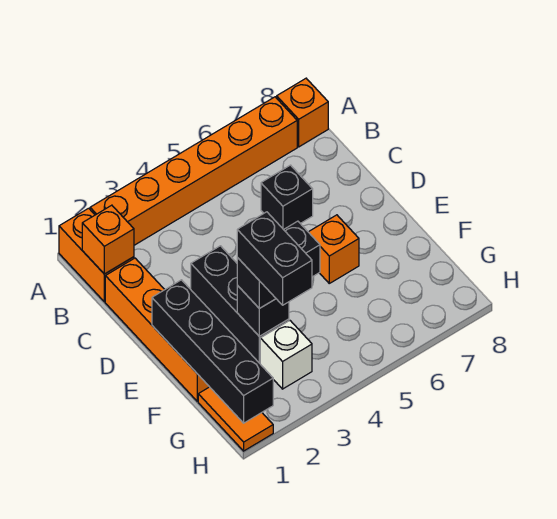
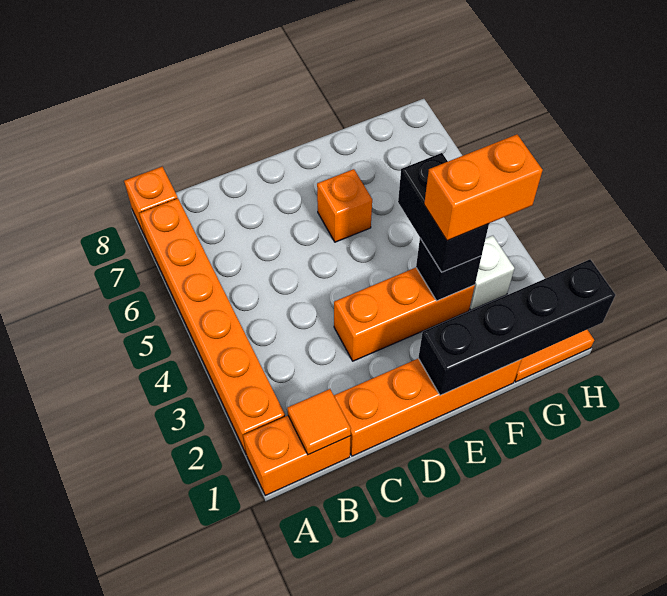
orange 1x1 brick [82,205,134,274] -> orange 1x1 tile [287,389,351,455]
black 1x1 brick [261,165,313,230] -> none
black 1x3 brick [191,246,289,363] -> orange 1x3 brick [334,268,475,361]
black 1x2 brick [237,212,312,305] -> orange 1x2 brick [424,134,543,241]

